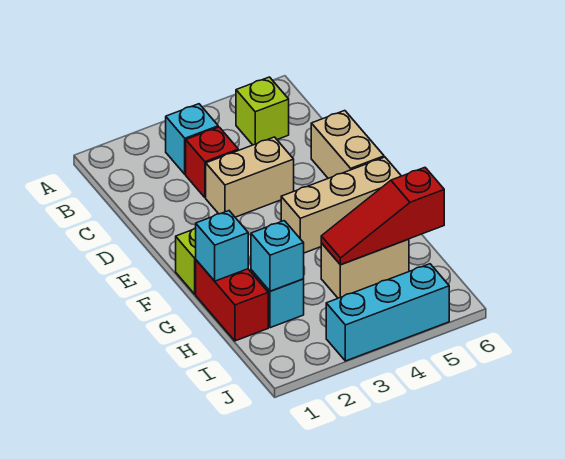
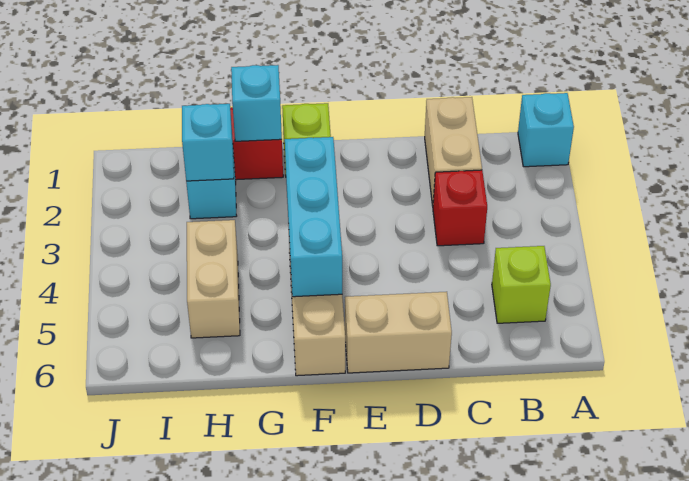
cyan 1x1 brick [166,104,218,174] -> cyan 1x1 brick moved to [518,93,574,167]
tan 1x2 brick [206,137,294,217] -> tan 1x2 brick moved to [425,97,482,206]
red 1x3 slope [321,168,444,265] -> none
cyan 1x3 brick [326,264,449,361] -> cyan 1x3 brick moved to [285,137,342,297]

